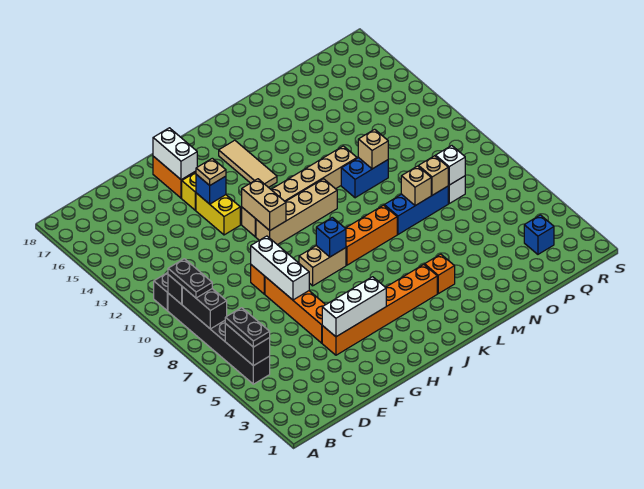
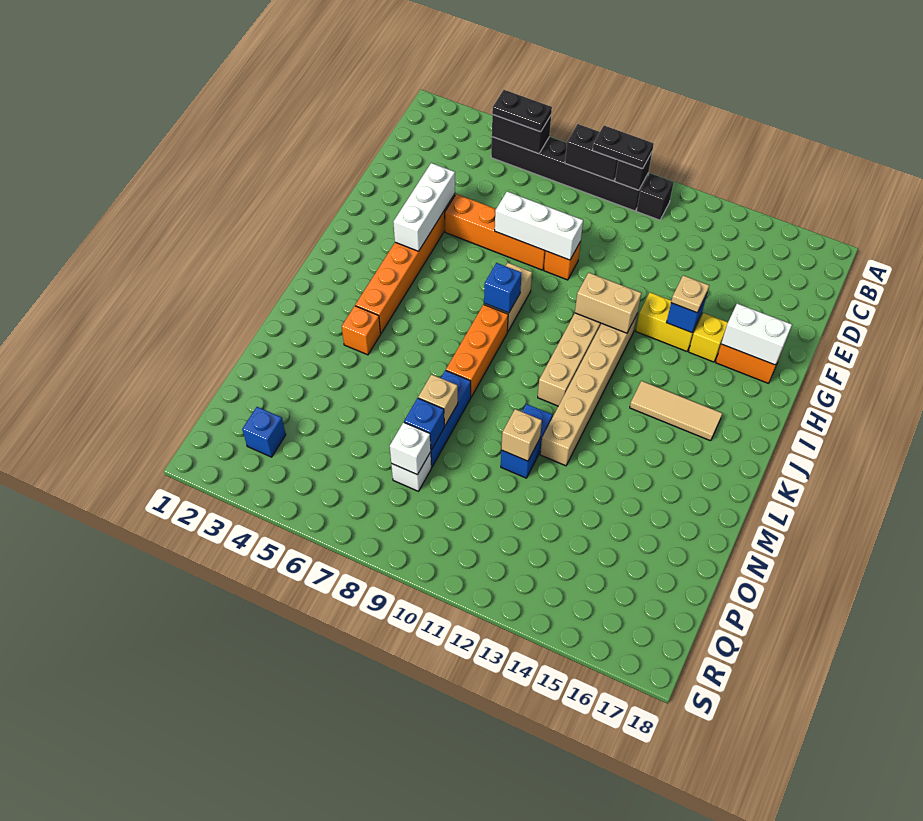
tan 1x1 brick [419,156,448,195] -> blue 1x1 brick [404,398,444,450]

